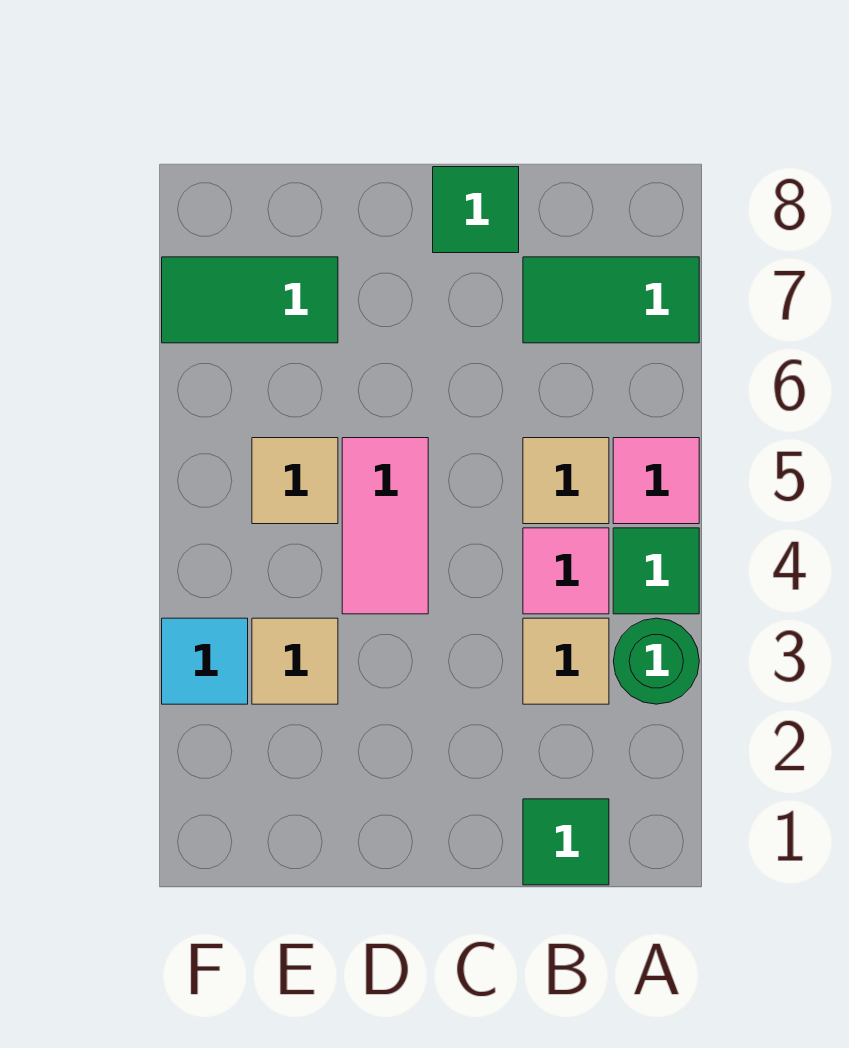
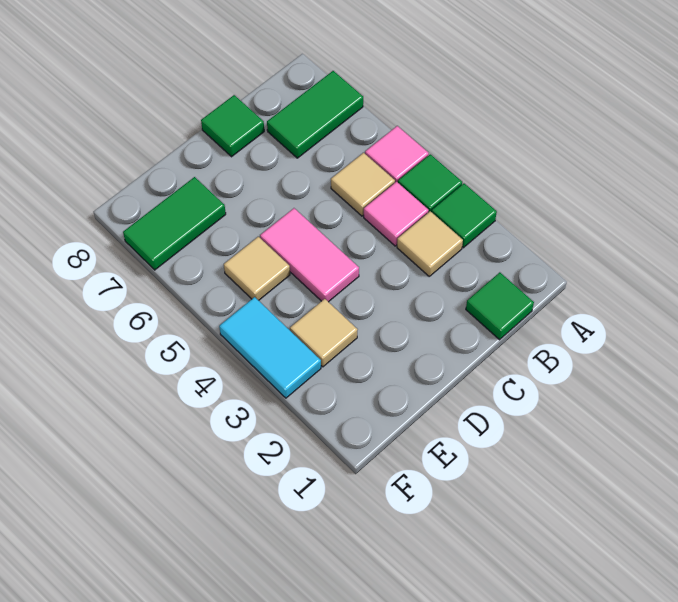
green 1x1 round brick [613,618,699,704] -> green 1x1 tile [432,184,497,248]
cyan 1x1 tile [162,618,248,704] -> cyan 1x2 tile [219,297,321,398]

